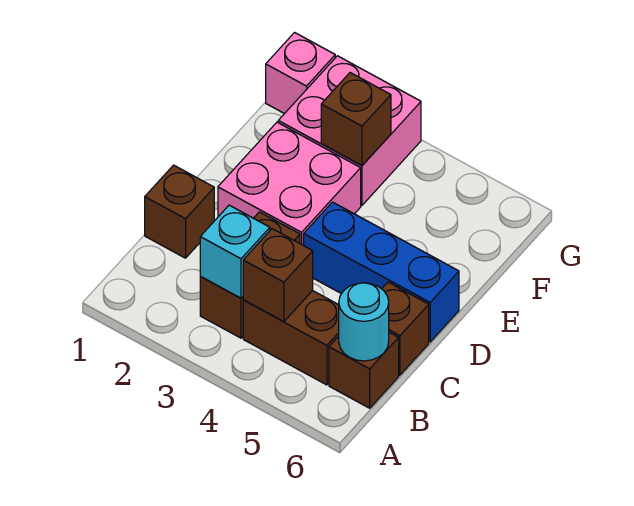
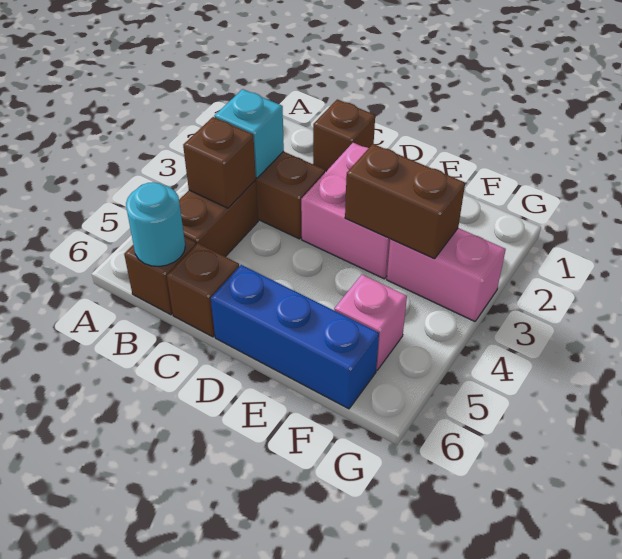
blue 1x3 brick [304,202,459,342] -> blue 1x3 brick turned to [211,265,379,409]
pink 2x2 brick [278,56,421,205] -> pink 1x2 brick [387,228,506,321]
brown 1x1 brick [321,73,391,166] -> brown 1x2 brick [345,144,465,259]
pink 1x1 brick [266,33,335,114] -> pink 1x1 brick moved to [334,275,407,370]

